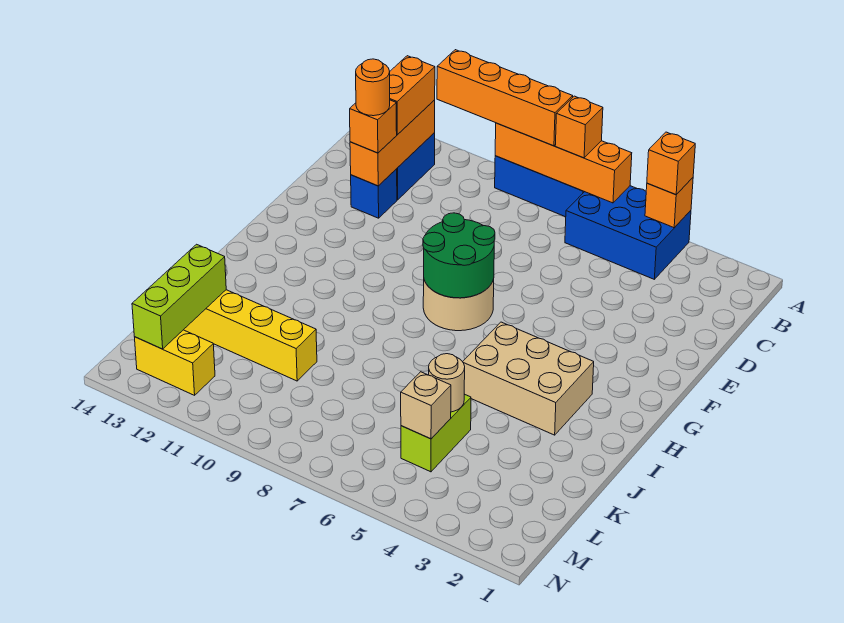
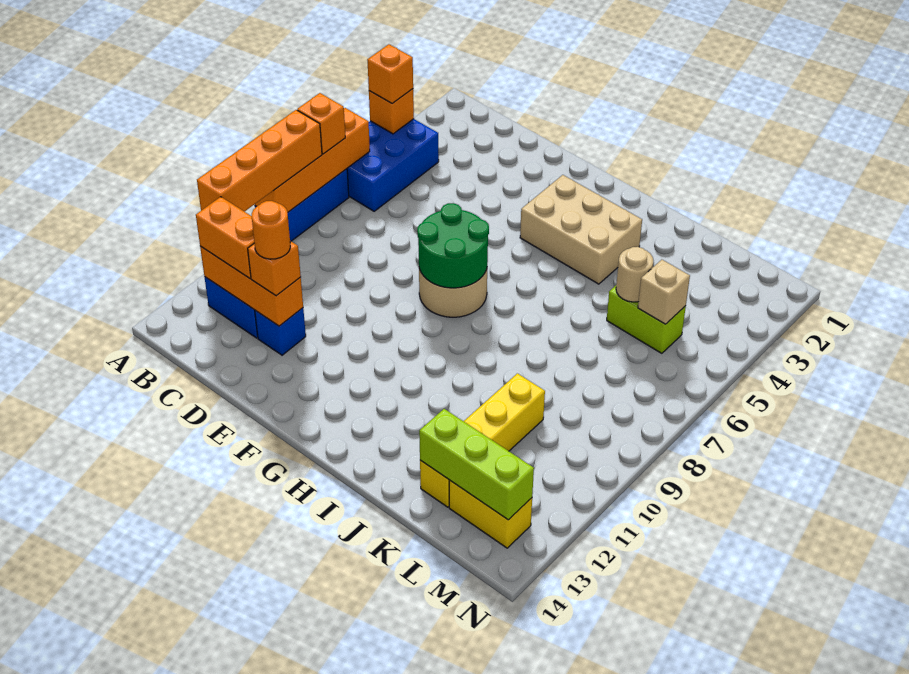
tan 2x3 brick [463,322,594,435] -> tan 2x3 brick turned to [520,175,642,284]
yellow 1x2 brick [135,330,215,395] -> yellow 1x2 brick turned to [449,480,532,548]

